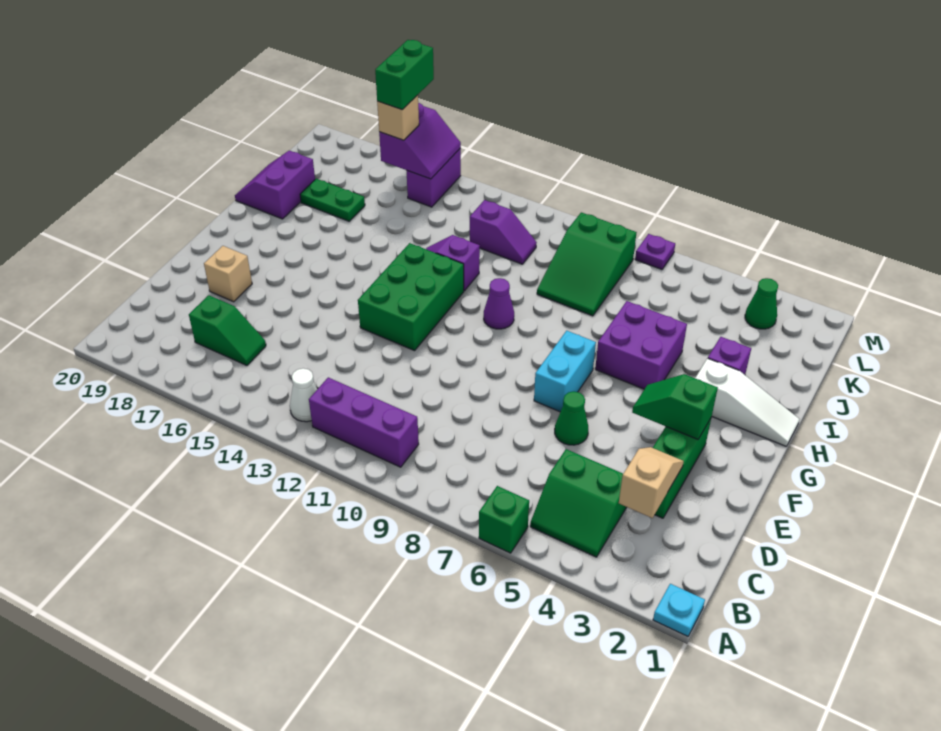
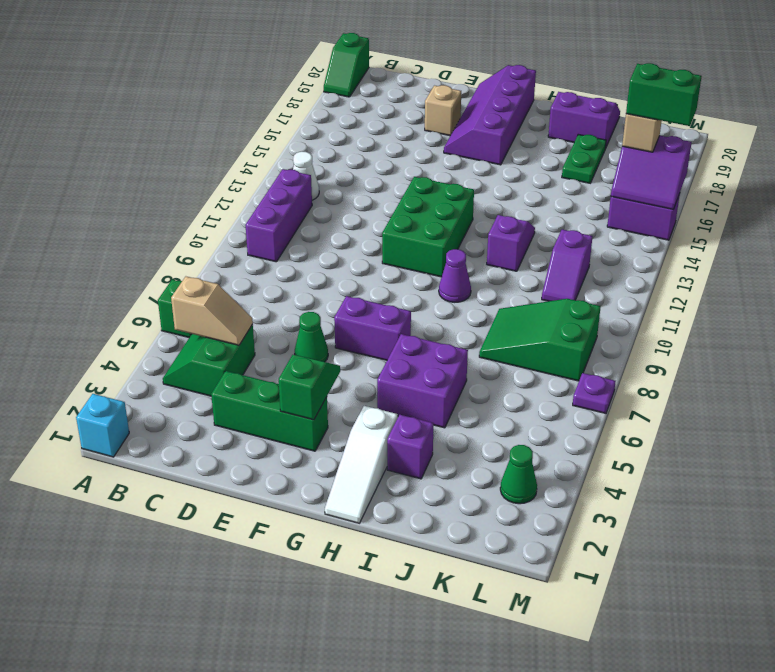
cyan 1x1 plate [653,584,705,636] -> cyan 1x1 brick [76,394,129,457]
tan 1x2 slope [619,447,684,518] -> tan 1x2 slope moved to [171,277,253,345]
green 1x2 slope [189,295,266,365] -> green 1x2 slope moved to [324,33,369,97]
cyan 1x2 brick [534,331,596,412] -> purple 1x2 brick [334,296,411,360]
green 2x3 brick [358,243,464,351] -> green 2x3 brick turned to [382,177,474,277]
none -> purple 2x4 slope [444,65,536,165]

